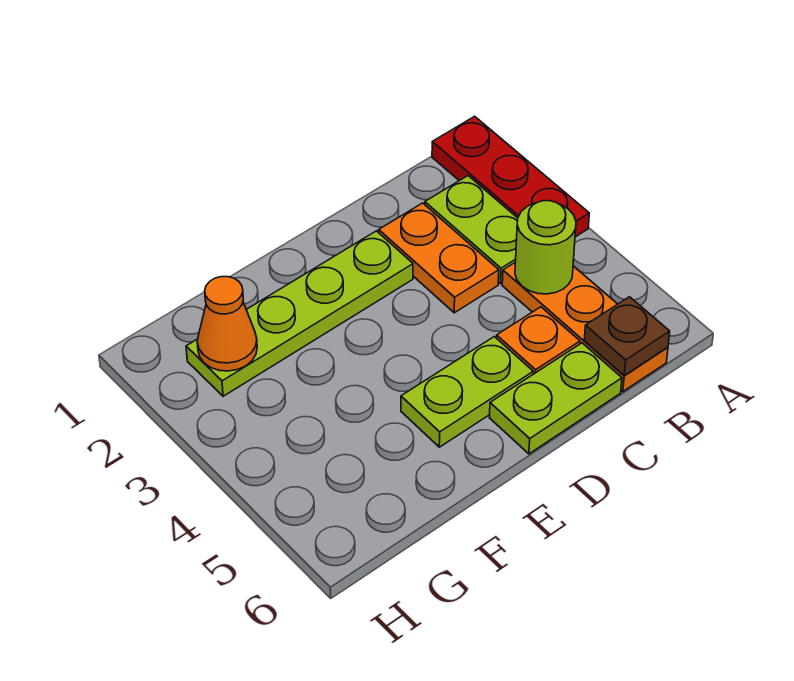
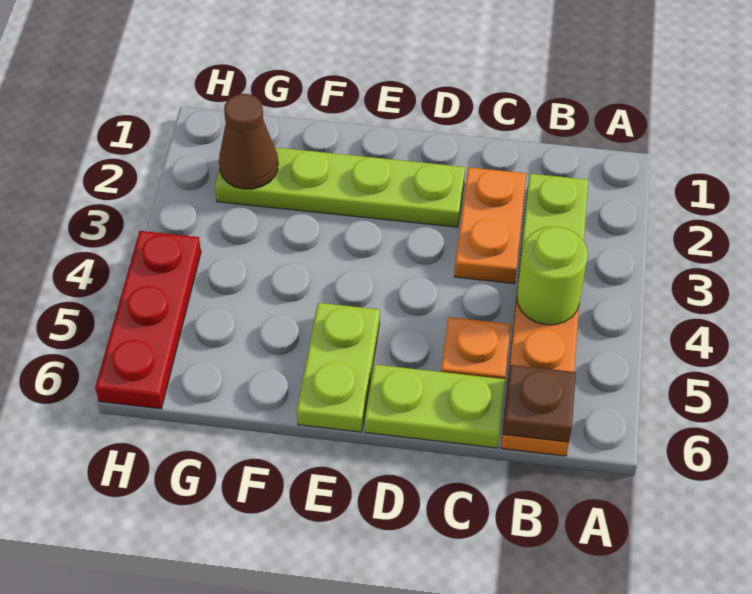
red 1x3 plate [432,116,589,237] -> red 1x3 plate moved to [95,231,201,409]
lime 1x2 plate [401,337,533,447] -> lime 1x2 plate turned to [297,303,380,432]
orange 1x1 cone [197,277,257,371] -> brown 1x1 cone [219,94,278,189]

